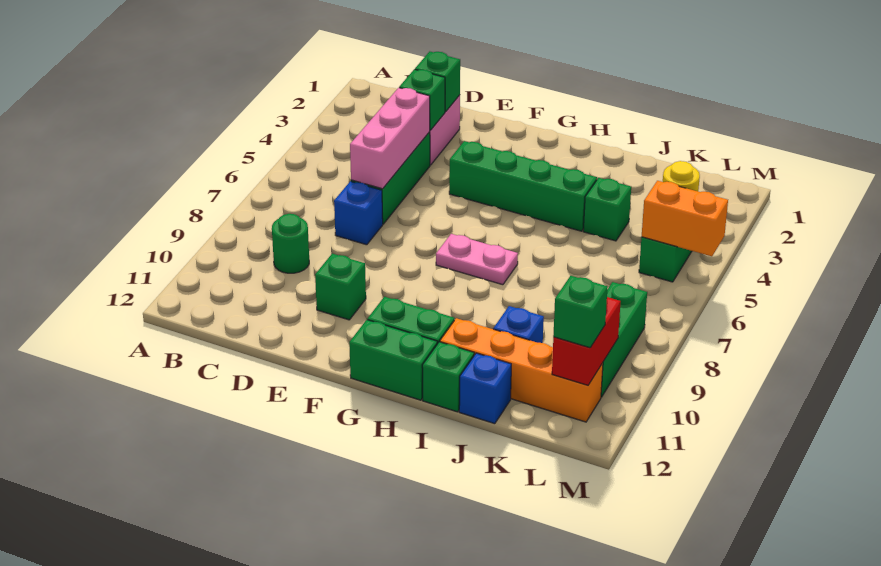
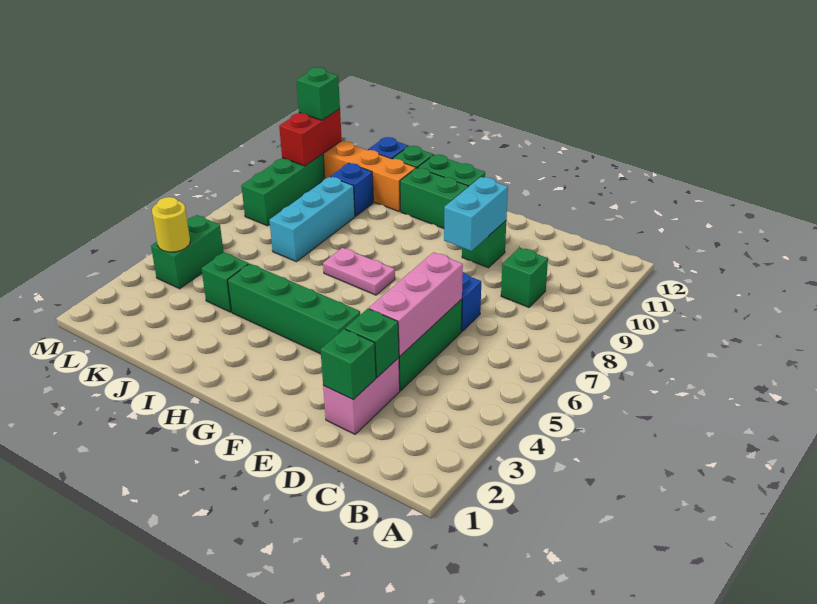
green 1x1 round brick [272,214,309,273] -> green 1x1 brick [501,248,548,307]
none -> cyan 1x2 brick [444,177,508,251]
none -> cyan 1x3 brick [269,177,355,262]
orange 1x2 brick [642,181,728,256] -> none

